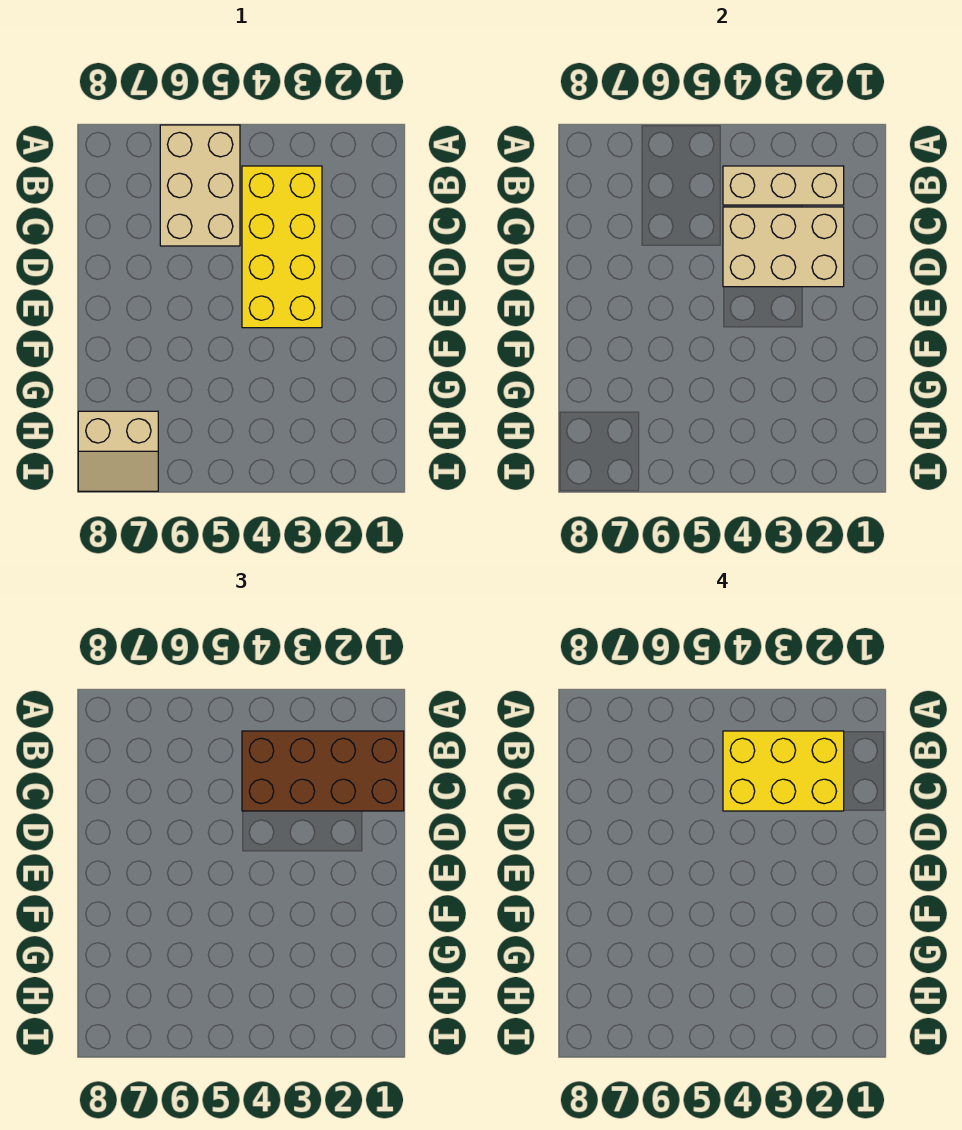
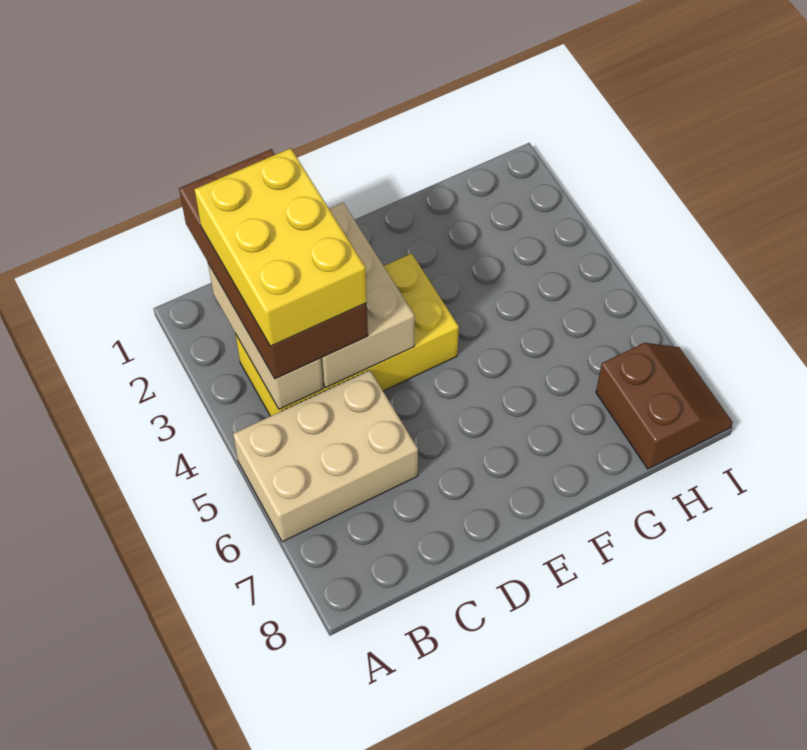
tan 2x2 slope [78,411,158,491] -> brown 2x2 slope [596,343,733,469]

